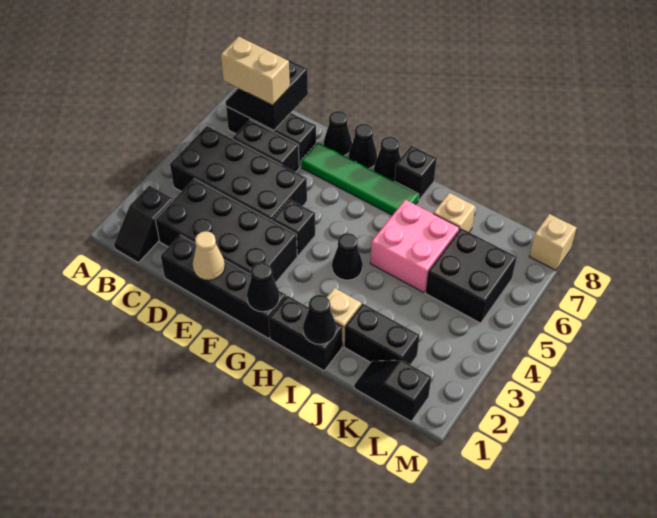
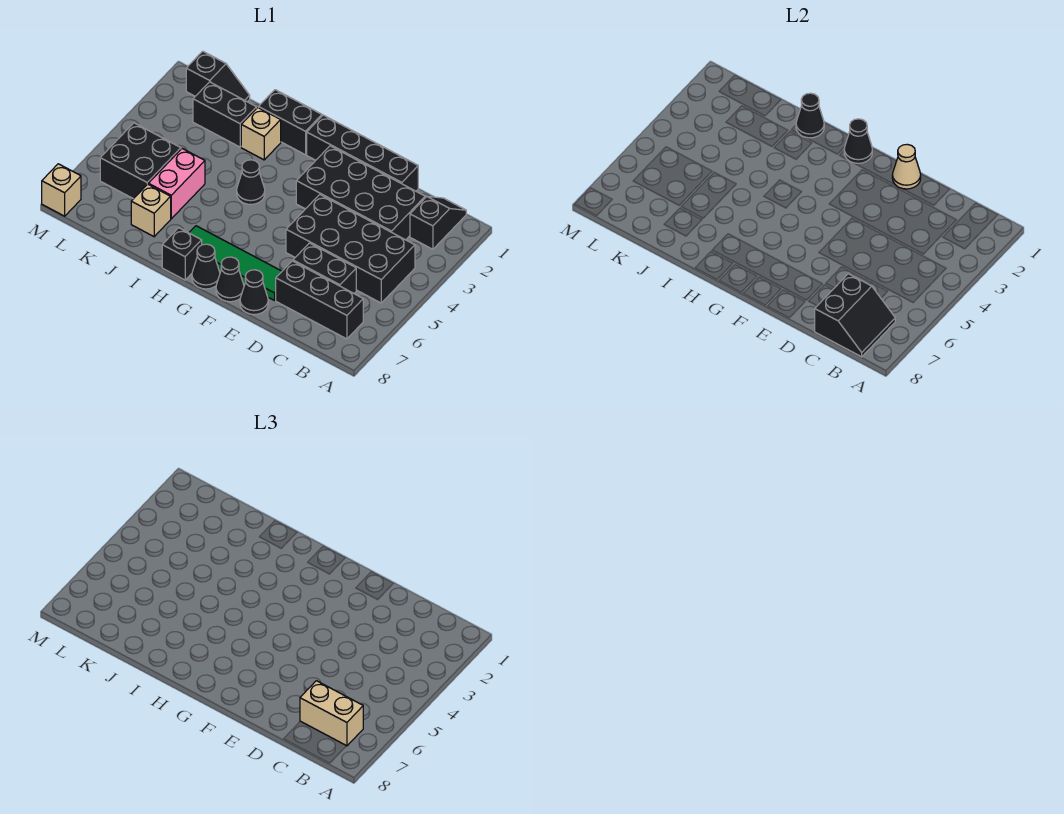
black 1x1 brick [272,200,315,255] -> none
pink 2x2 brick [370,200,459,292] -> pink 1x2 brick [148,149,205,219]

